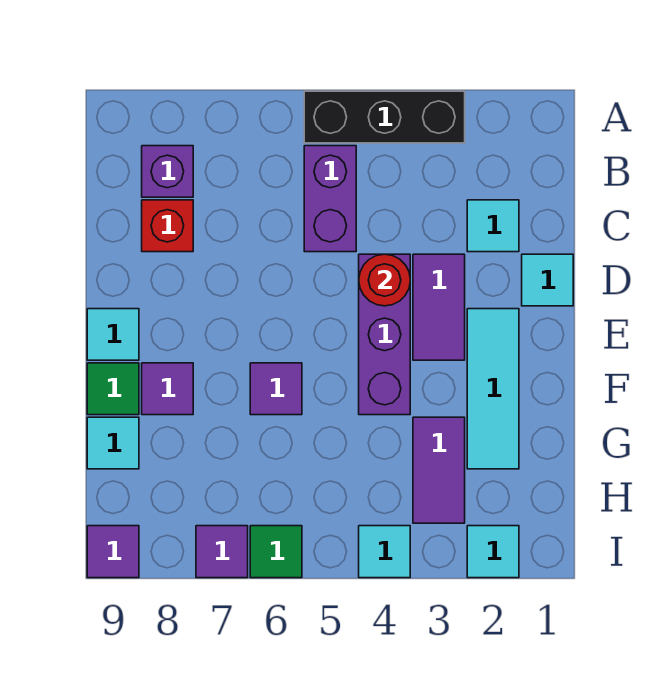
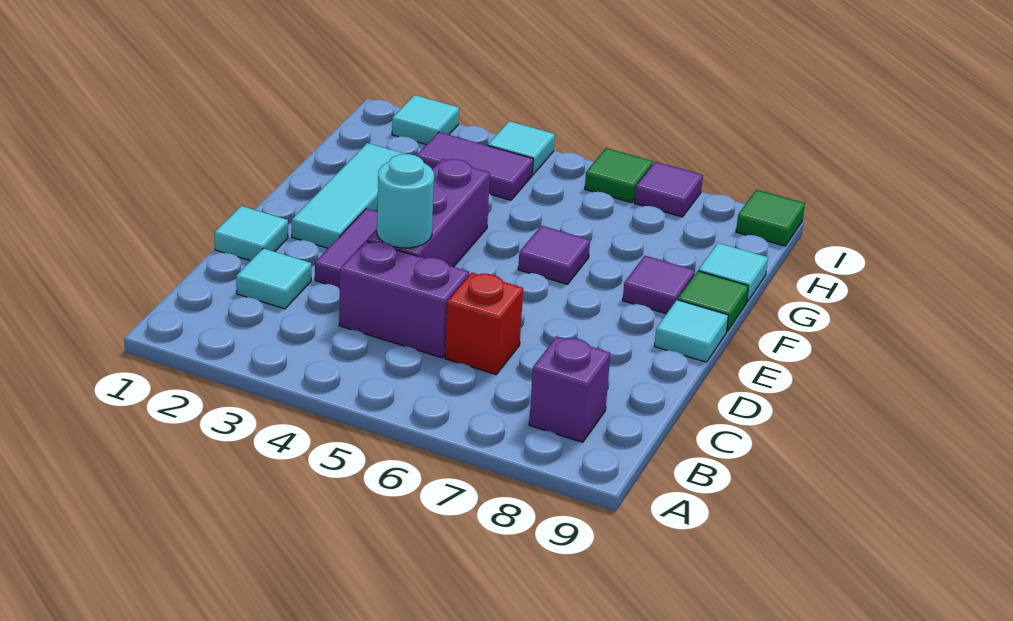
black 1x3 brick [304,91,465,143] -> none
purple 1x2 brick [304,146,356,252] -> purple 1x2 brick turned to [339,241,469,358]
red 1x1 brick [142,200,193,252] -> red 1x1 brick moved to [445,273,523,375]
red 1x1 round brick [359,254,410,306] -> cyan 1x1 round brick [377,154,434,248]
purple 1x2 tile [413,417,465,523] -> purple 1x2 tile turned to [416,132,533,200]
purple 1x1 tile [87,526,139,578] -> green 1x1 tile [736,190,805,246]

